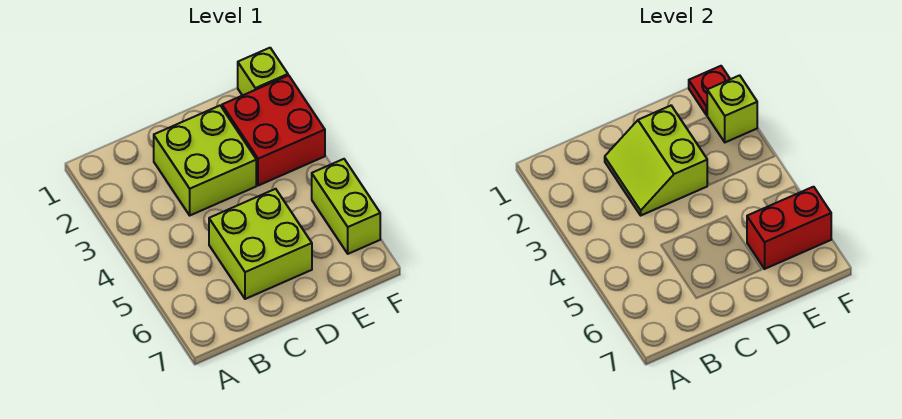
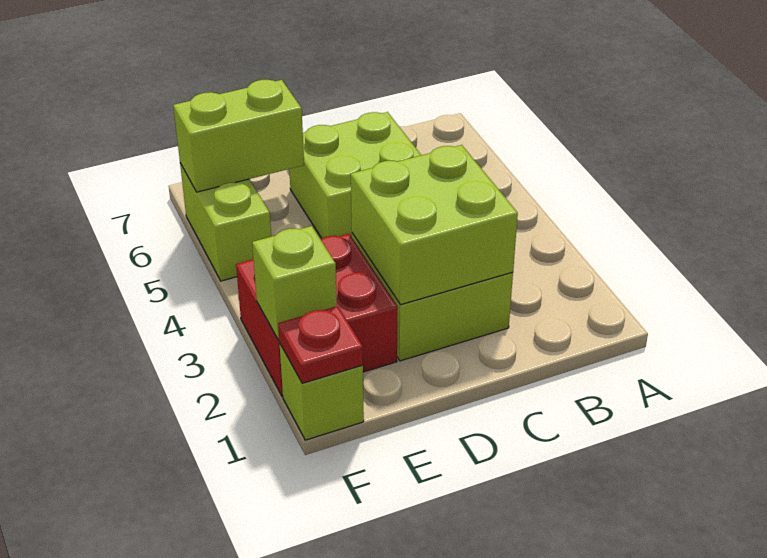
lime 2x2 slope [605,106,708,215] -> lime 2x2 brick [351,145,518,305]
red 1x2 brick [747,187,831,269] -> lime 1x2 brick [173,80,304,192]

